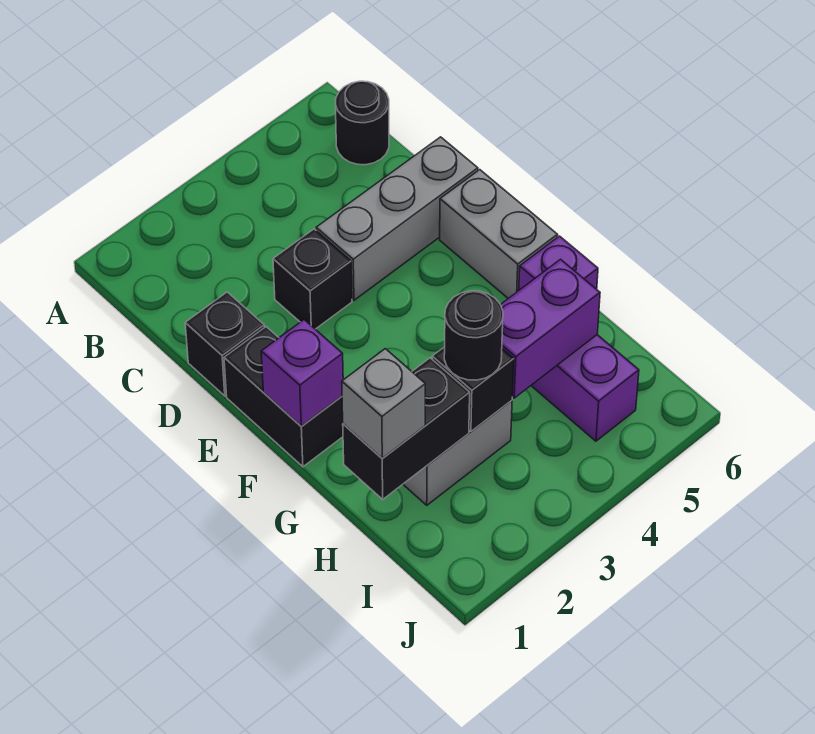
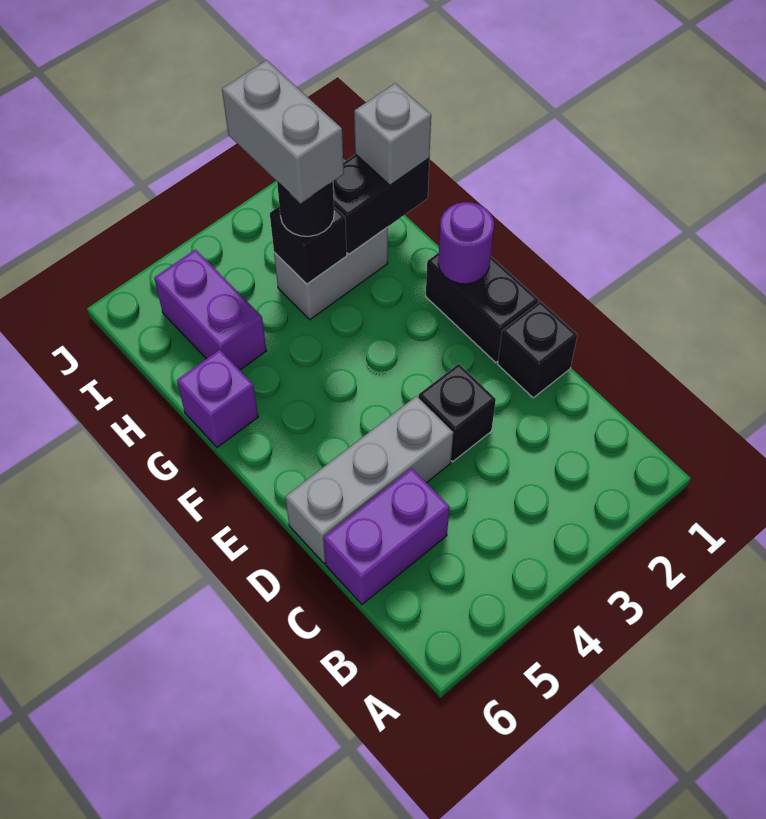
black 1x1 round brick [335,81,389,165] -> none
grey 1x2 brick [440,170,558,298] -> grey 1x2 brick moved to [222,60,344,204]
purple 1x1 brick [261,320,343,427] -> purple 1x1 round brick [438,202,494,284]
purple 1x2 brick [501,259,600,398] -> purple 1x2 brick moved to [324,468,450,604]

